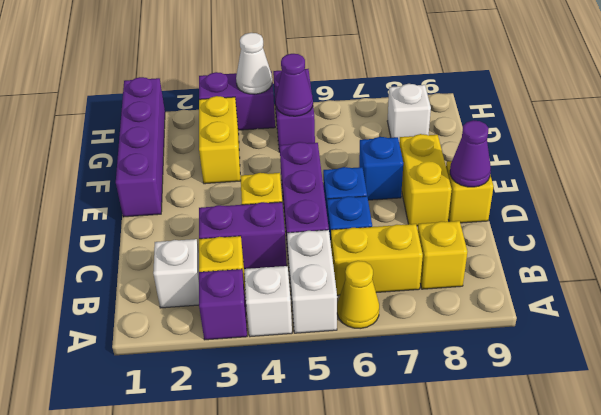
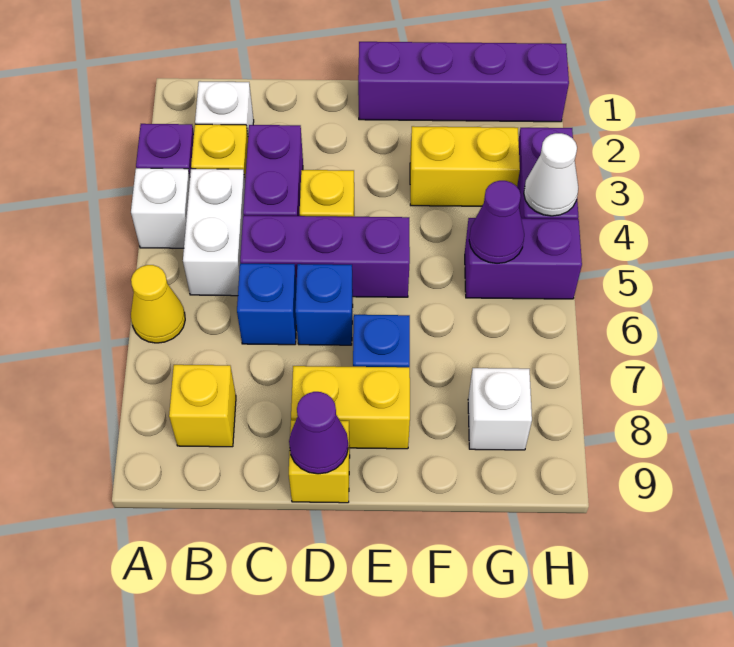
white 1x2 brick [287,230,337,333] -> white 1x2 brick turned to [183,169,245,296]
yellow 1x2 brick [331,224,423,295] -> none

